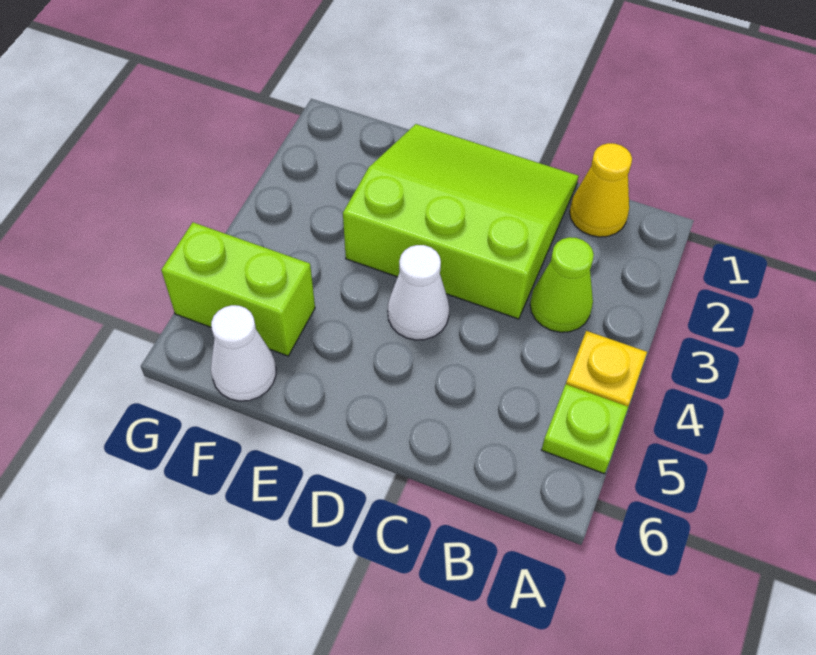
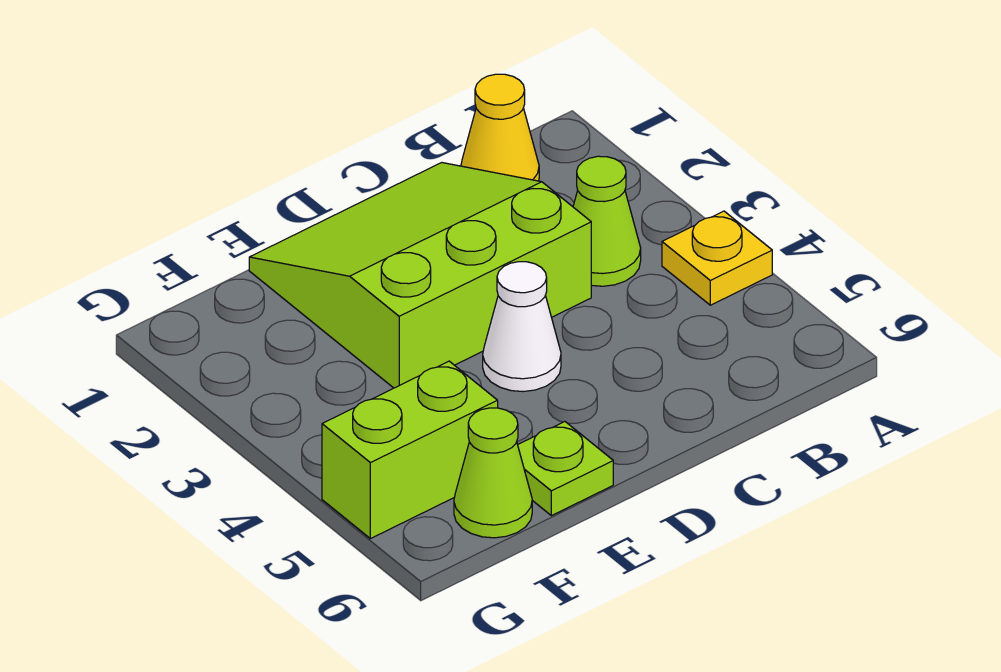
lime 1x1 plate [542,384,628,474] -> lime 1x1 plate moved to [518,422,613,516]
white 1x1 cone [211,305,276,401] -> lime 1x1 cone [454,408,532,538]

